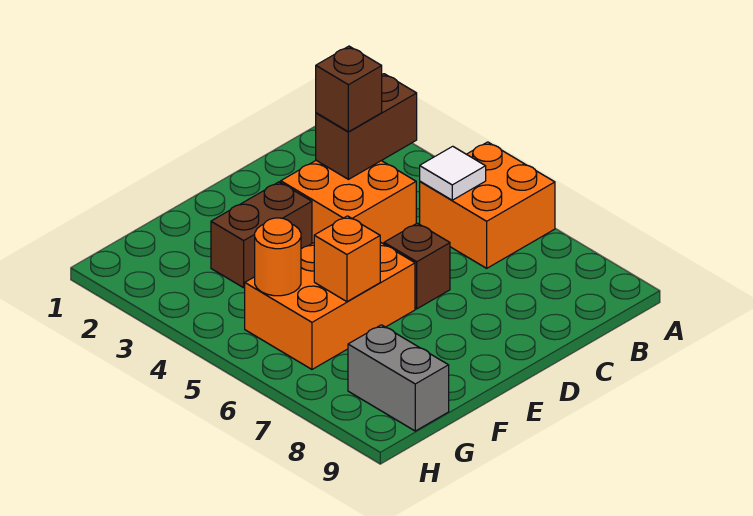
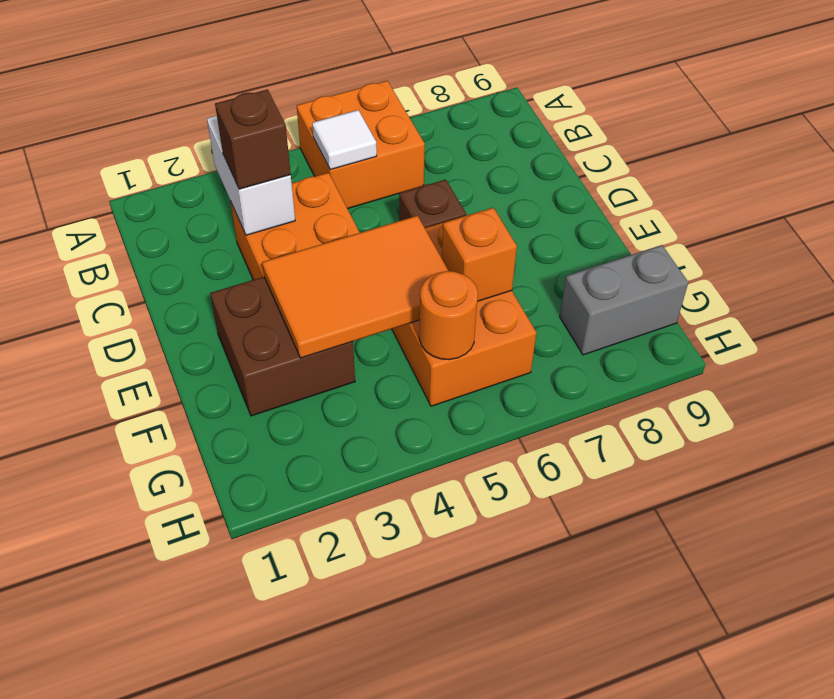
brown 1x2 brick [316,74,417,179] -> white 1x2 brick [207,116,295,235]
brown 1x2 brick [211,182,312,288] -> brown 2x2 brick [210,277,355,416]
none -> orange 2x3 tile [262,216,448,358]

